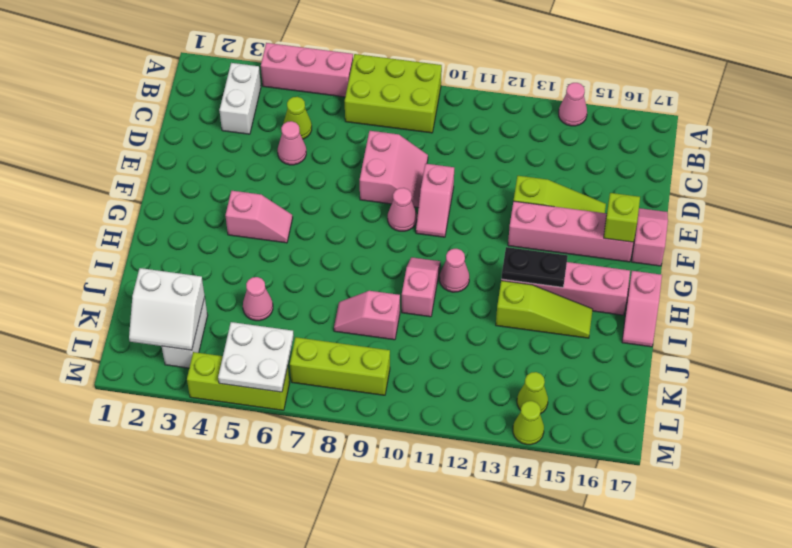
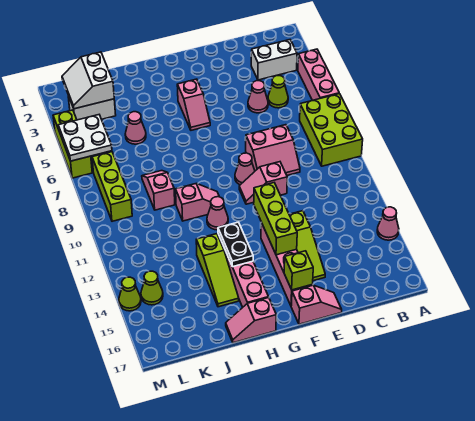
none -> lime 1x3 brick [254,183,297,255]

